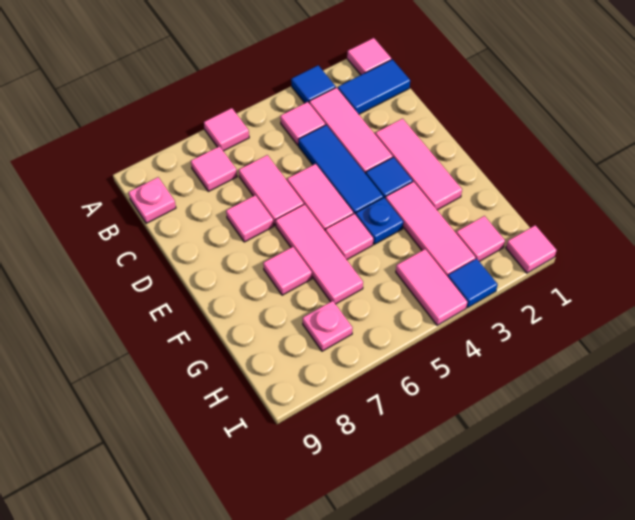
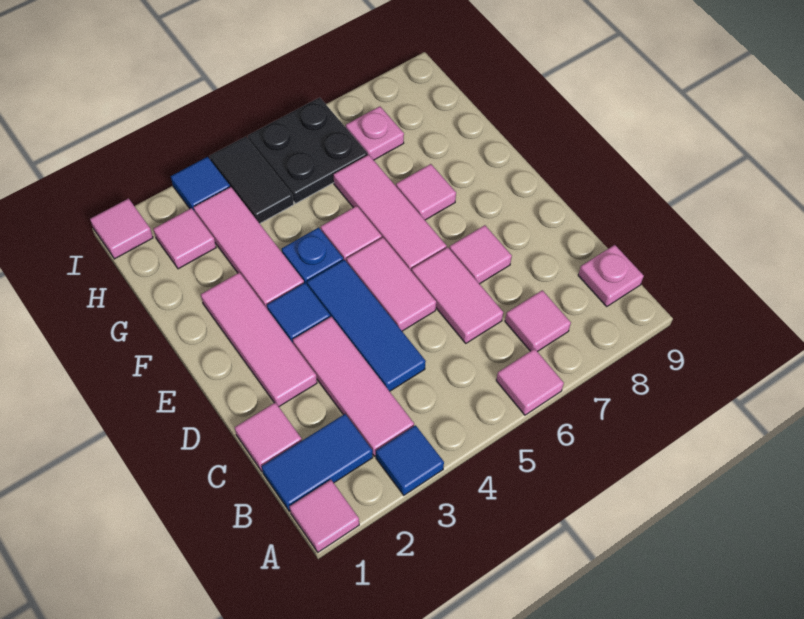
pink 1x1 tile [280,102,325,145] -> pink 1x1 tile moved to [235,402,302,471]
pink 1x2 tile [396,249,467,325] -> black 1x2 tile [210,137,294,224]
none -> black 2x2 plate [248,98,368,204]

